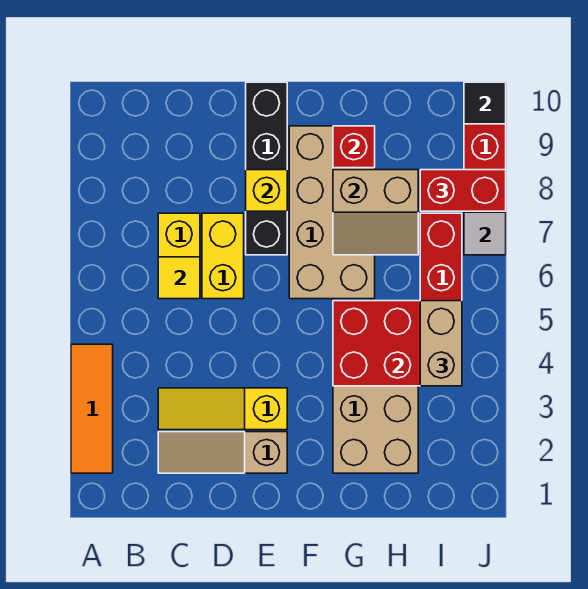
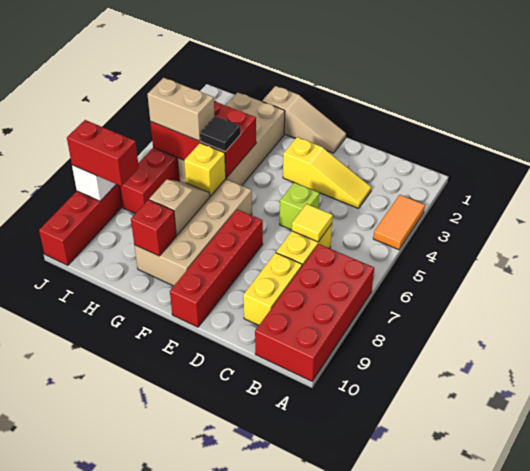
orange 1x3 tile [71,344,113,473] -> orange 1x2 tile [373,195,425,250]
none -> red 2x4 brick [255,244,374,381]
tan 1x3 slope [158,432,287,473] -> tan 1x3 slope moved to [262,86,346,153]
none -> lime 1x1 brick [280,183,319,230]
yellow 1x2 brick [202,213,244,299] -> yellow 1x2 brick moved to [243,253,302,325]
black 1x4 brick [246,82,287,255] -> red 1x4 brick [170,209,263,327]
yellow 1x1 brick [246,170,287,211] -> yellow 1x1 brick moved to [184,143,226,196]
tan 2x2 slope [333,170,418,255] -> tan 1x2 slope [149,180,210,235]
tan 1x2 brick [420,301,462,386] -> tan 1x2 brick turned to [147,78,215,141]
black 1x1 tile [464,82,506,124] -> black 1x1 tile moved to [200,116,241,152]

